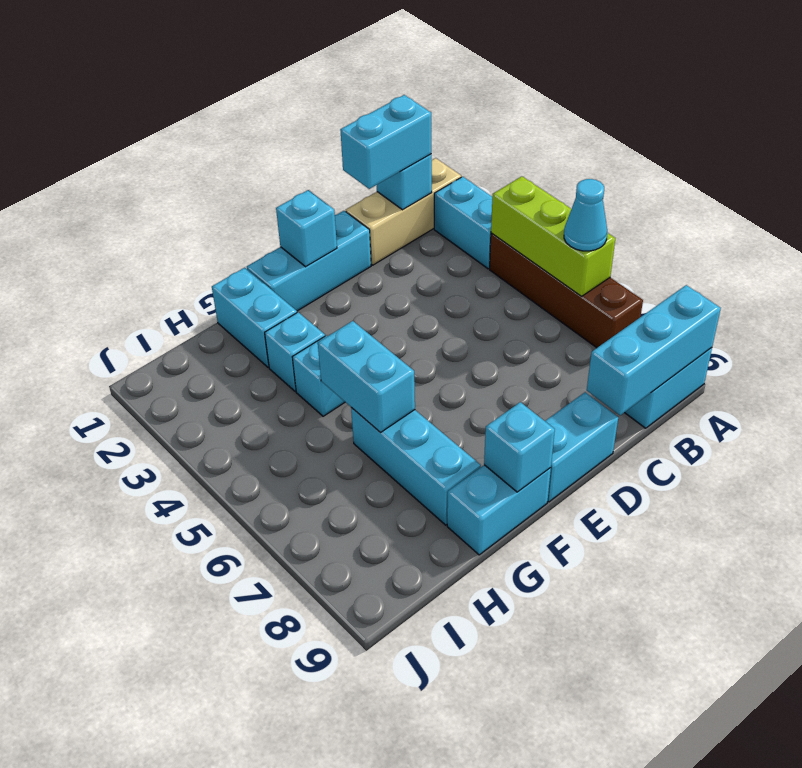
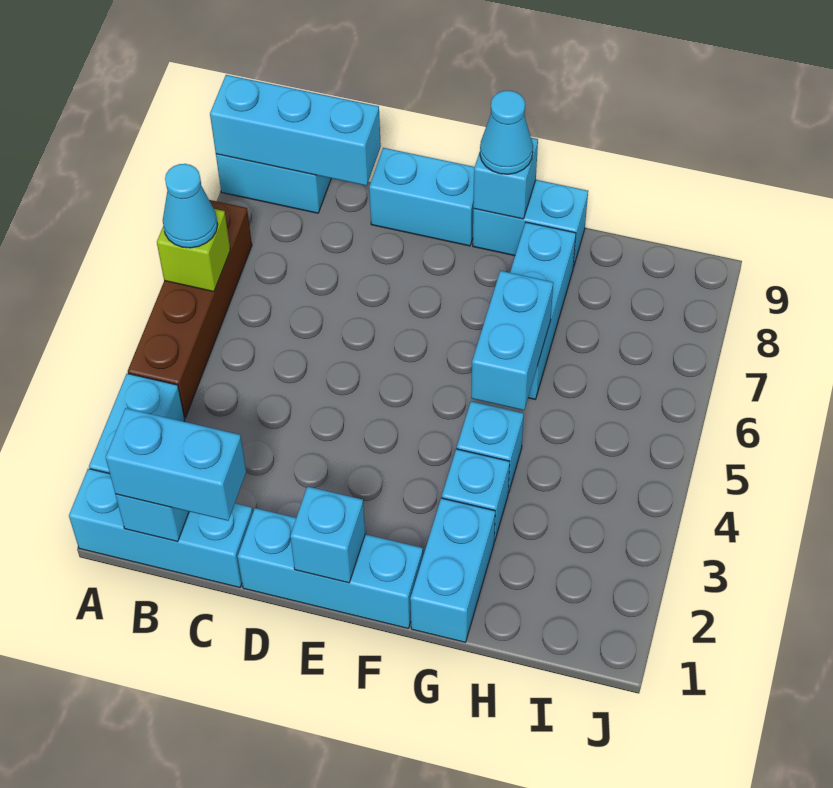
tan 1x3 brick [346,158,461,265] -> cyan 1x3 brick [69,469,253,588]
lime 1x3 brick [491,176,615,296] -> lime 1x1 brick [157,209,230,292]
none -> cyan 1x1 cone [480,90,533,174]

